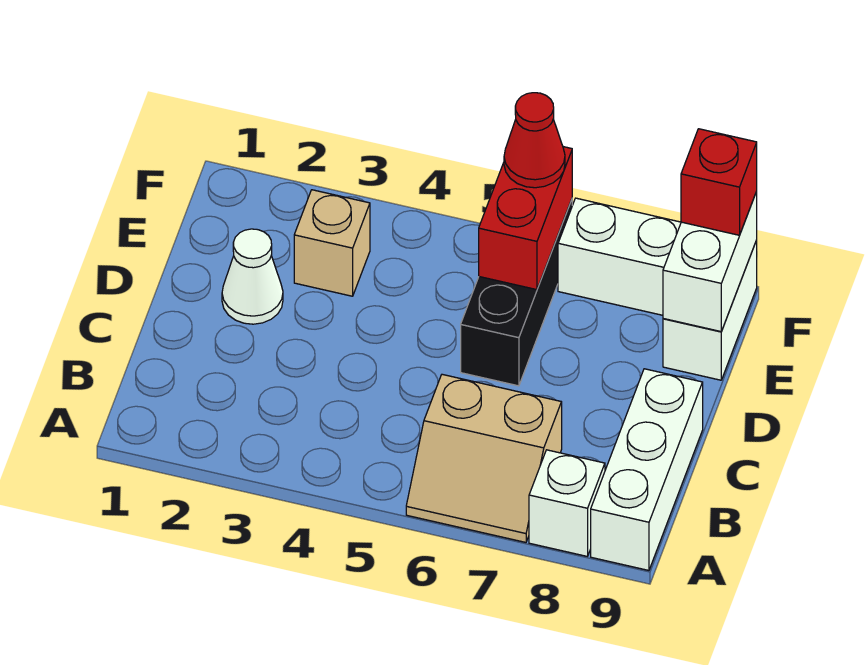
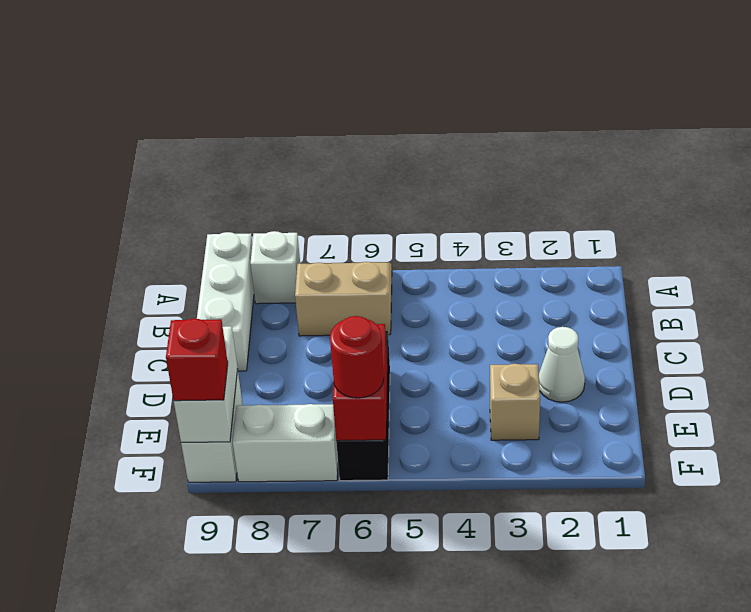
red 1x1 cone [504,93,565,188] -> red 1x1 round brick [330,316,384,398]

